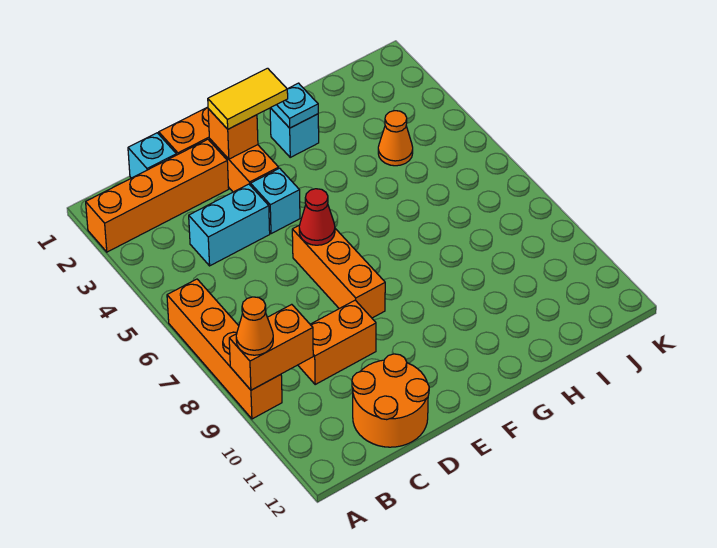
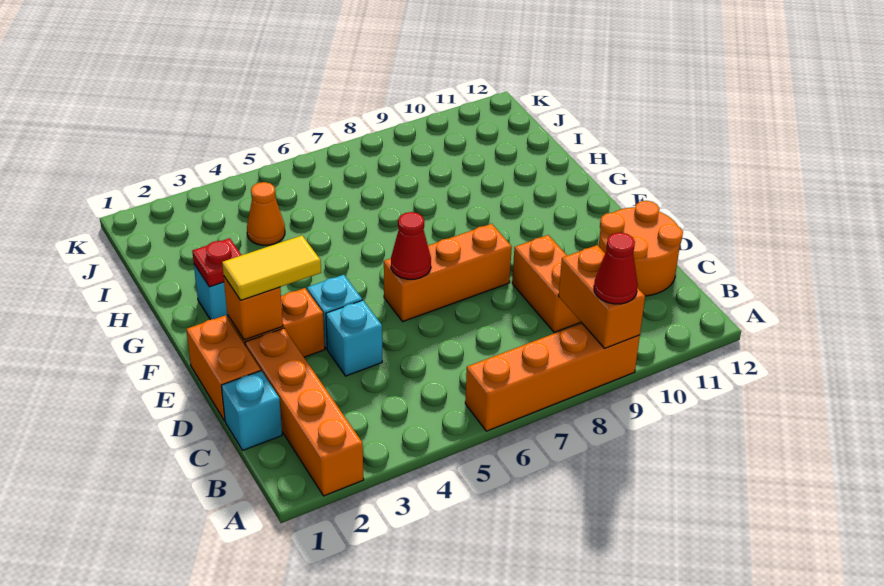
orange 1x1 cone [236,297,273,355] -> red 1x1 cone [594,233,638,304]
cyan 1x2 brick [189,184,270,266] -> cyan 1x1 brick [326,300,382,376]
yellow 1x2 tile [208,68,288,129] -> yellow 1x2 tile turned to [222,236,321,300]
cyan 1x1 plate [271,83,318,128] -> red 1x1 plate [192,238,241,287]

